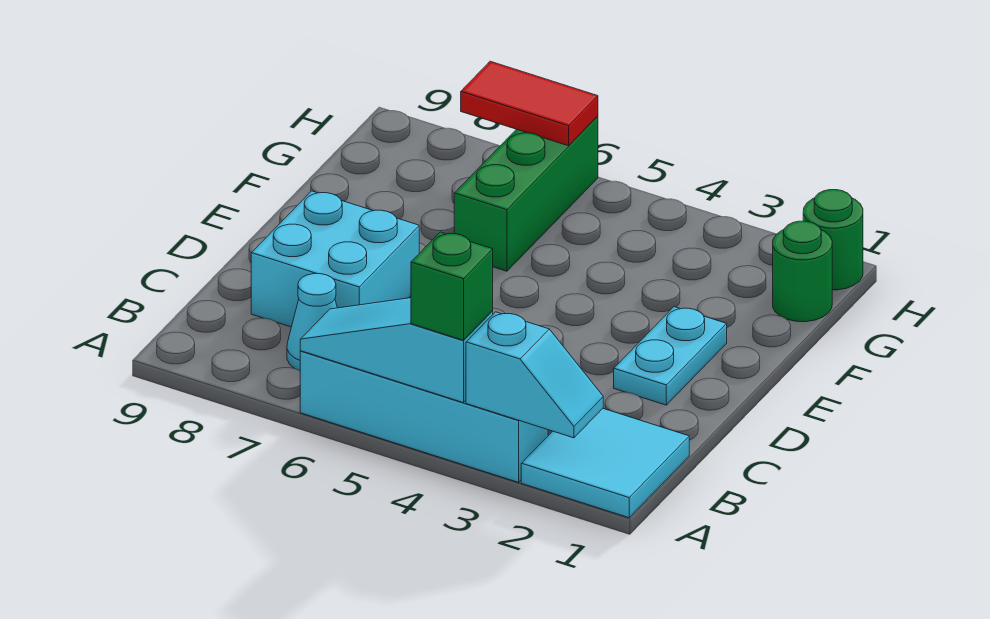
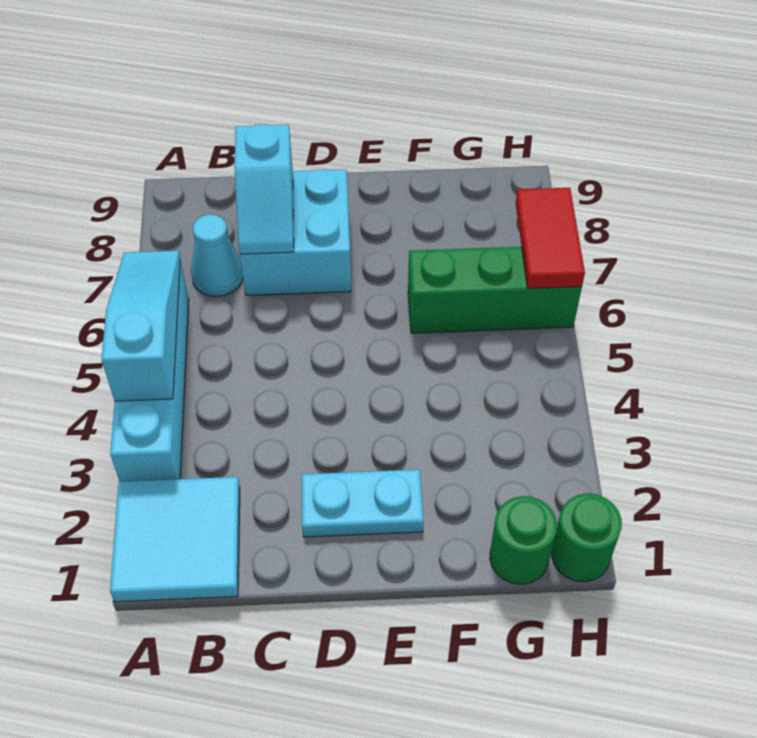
cyan 1x2 slope [466,312,603,438] -> cyan 1x2 slope moved to [235,124,294,254]
green 1x1 brick [411,232,493,340] -> none

